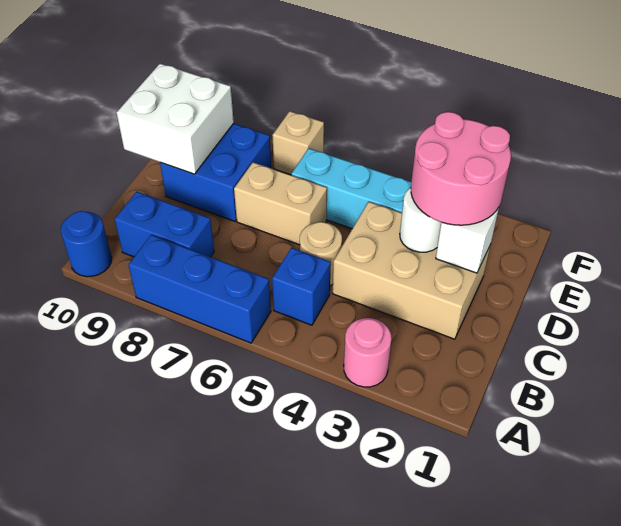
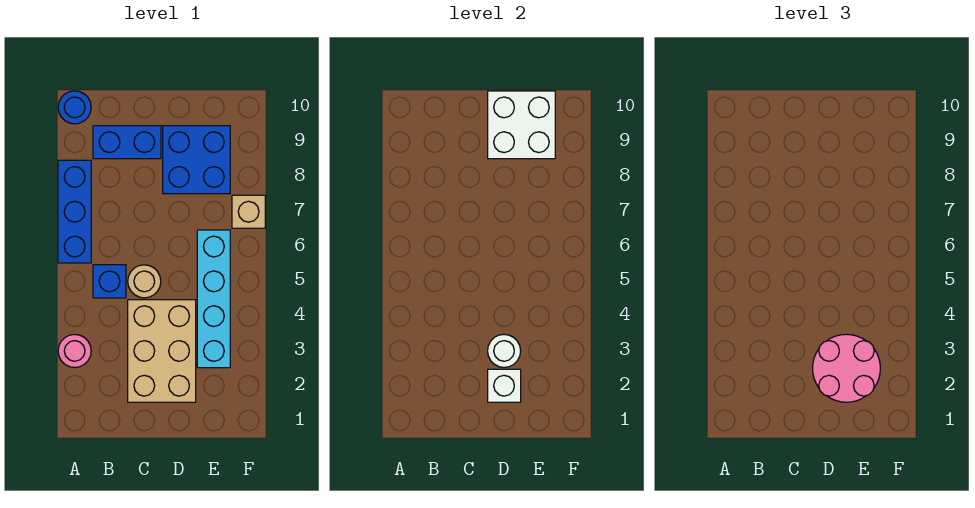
blue 1x2 brick [114,192,214,257] -> blue 1x2 brick turned to [93,126,161,159]
tan 1x2 brick [234,162,327,245] -> none

